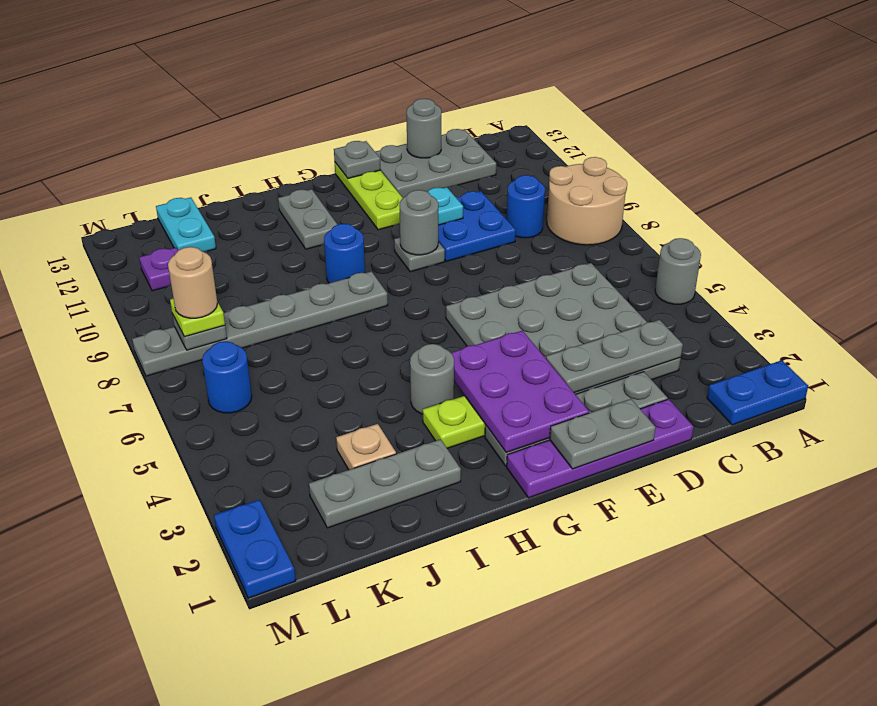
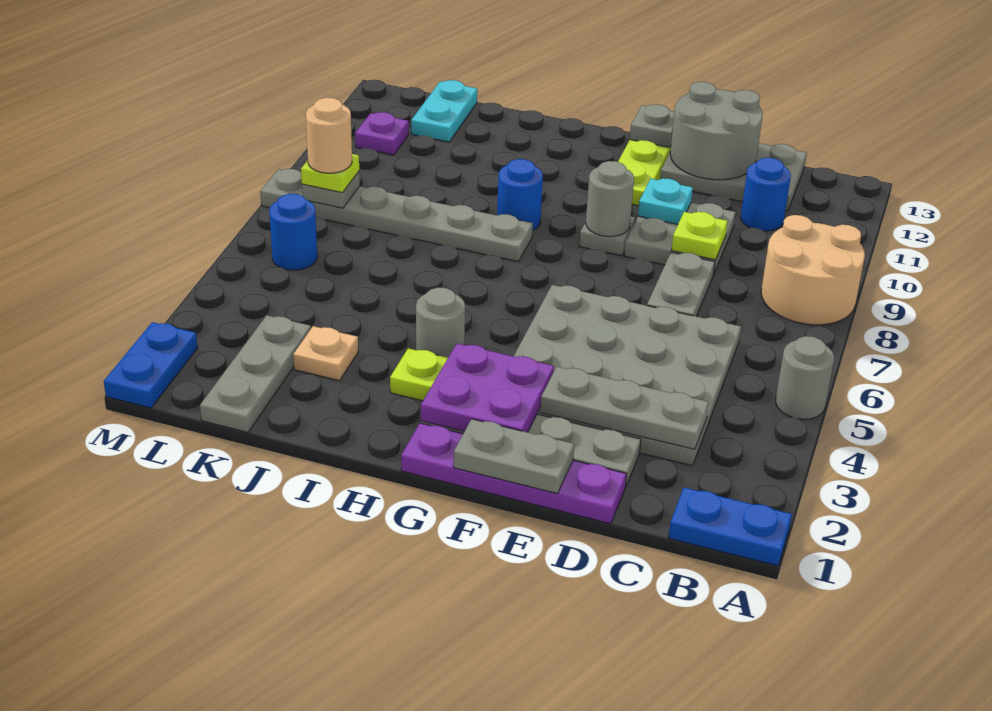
blue 1x1 round brick [507,175,545,238] -> blue 1x1 round brick moved to [741,158,791,231]
blue 2x2 plate [438,191,516,261] -> grey 2x2 plate [624,203,736,275]
none -> lime 1x1 plate [672,212,727,260]
grey 1x1 round brick [406,99,441,158] -> grey 2x2 round brick [670,82,762,180]
purple 2x3 plate [451,331,589,452] -> purple 2x2 plate [421,343,554,432]
grey 1x2 plate [278,189,338,249] -> grey 1x2 plate moved to [647,252,715,316]
grey 1x3 plate [309,439,461,528] -> grey 1x3 plate turned to [200,315,311,432]

